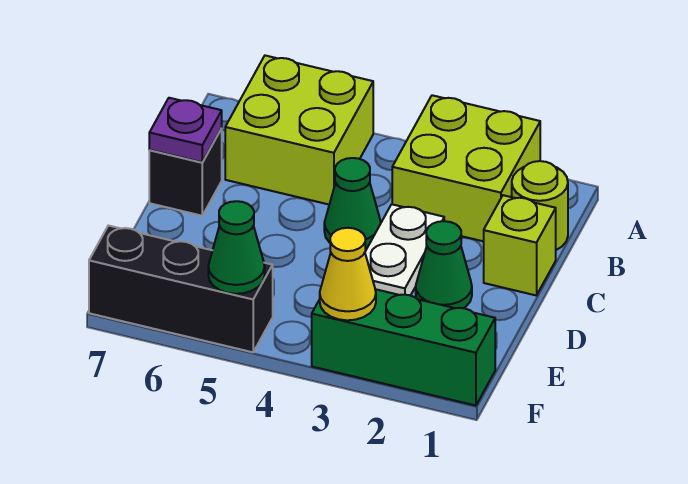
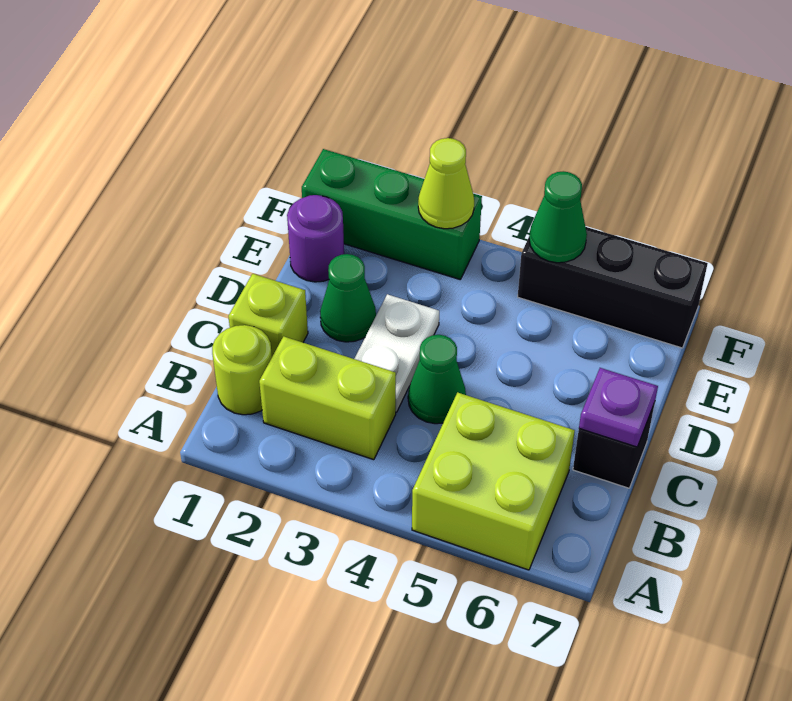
lime 2x2 brick [392,95,540,241] -> lime 1x2 brick [259,336,396,460]
none -> purple 1x1 round brick [287,195,344,282]
yellow 1x1 cone [320,228,376,320] -> lime 1x1 cone [418,138,474,229]

